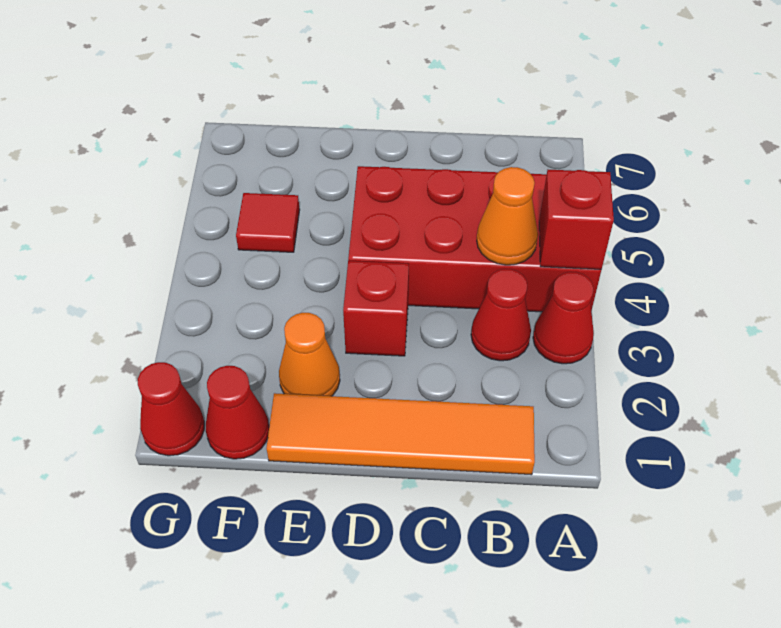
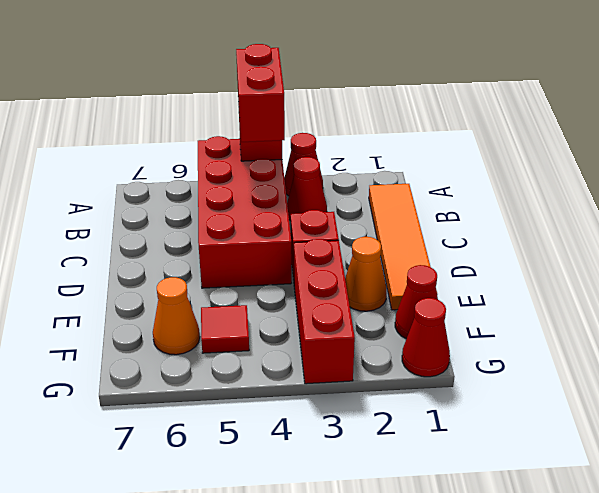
none -> red 1x2 brick [236,44,285,142]
orange 1x1 cone [477,167,538,265] -> orange 1x1 cone moved to [153,277,200,355]
none -> red 1x3 brick [294,239,355,384]

